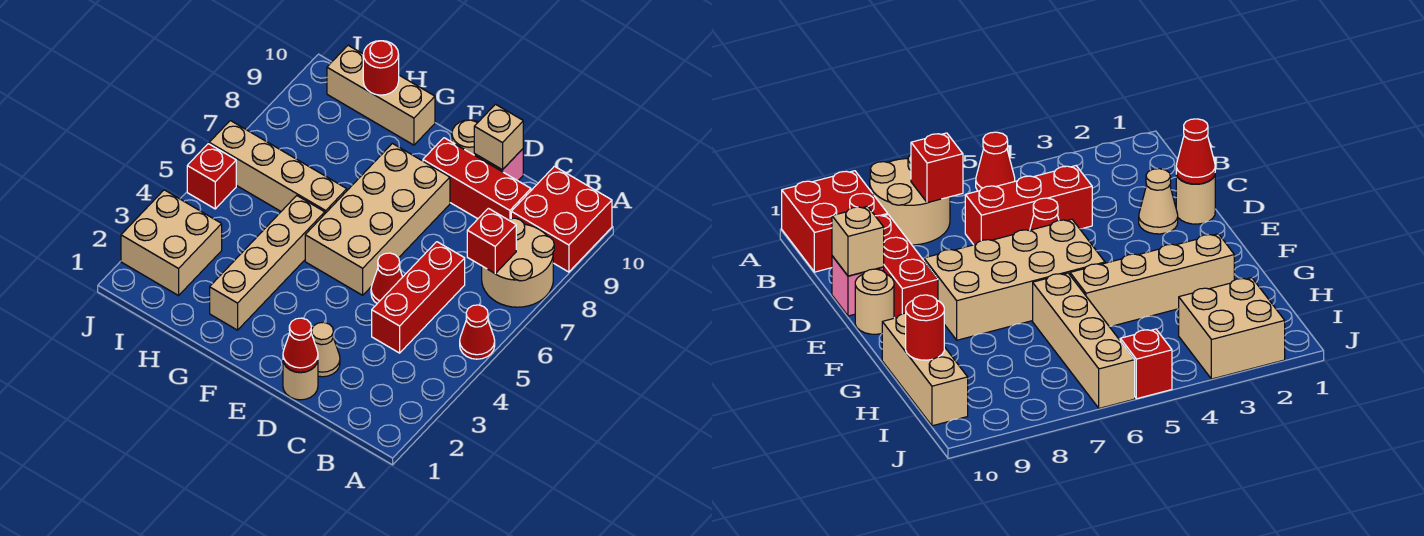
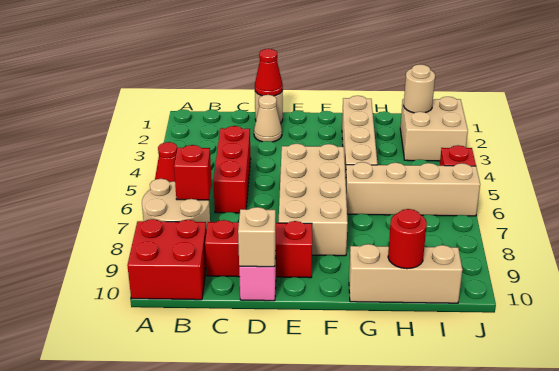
red 1x1 cone [371,253,402,303] -> none
tan 1x1 round brick [452,120,478,155] -> tan 1x1 round brick moved to [404,64,435,113]

